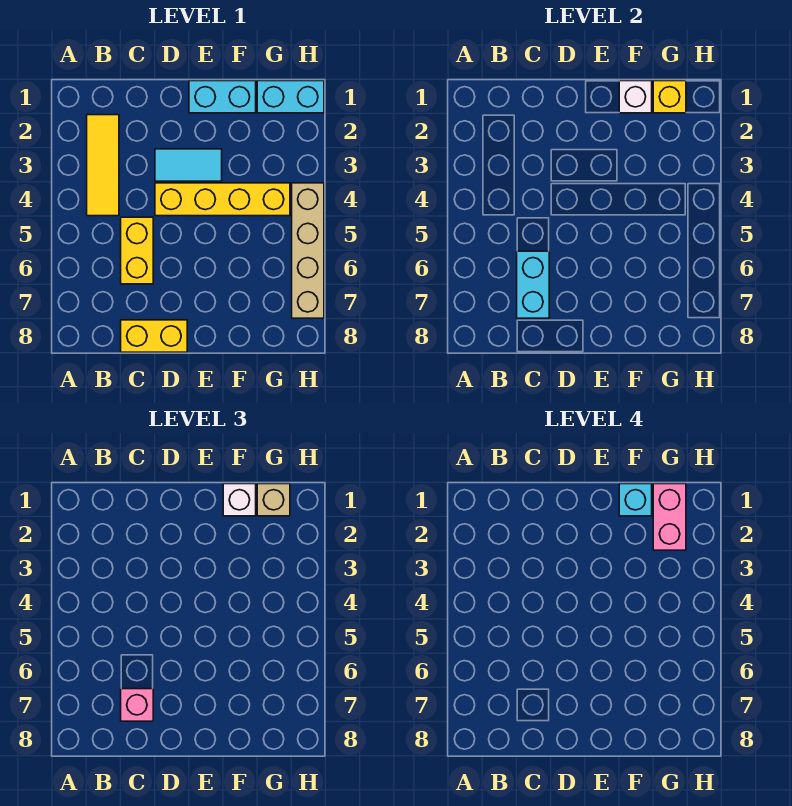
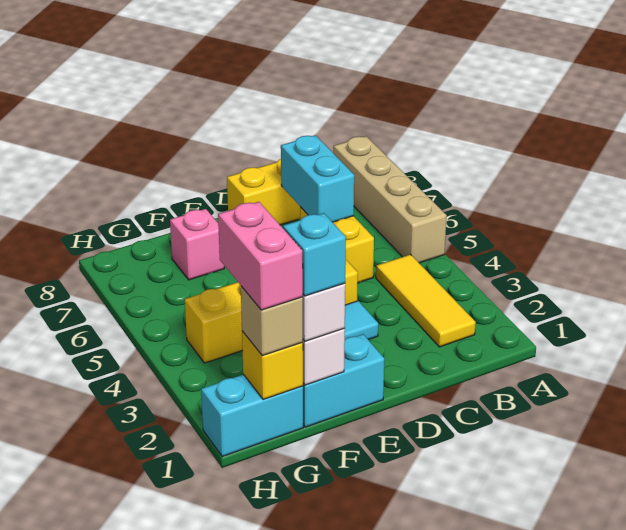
pink 1x1 brick [121,689,153,721] -> pink 1x1 brick moved to [170,209,224,280]
tan 1x4 brick [292,183,324,318] -> tan 1x4 brick moved to [333,136,447,263]

